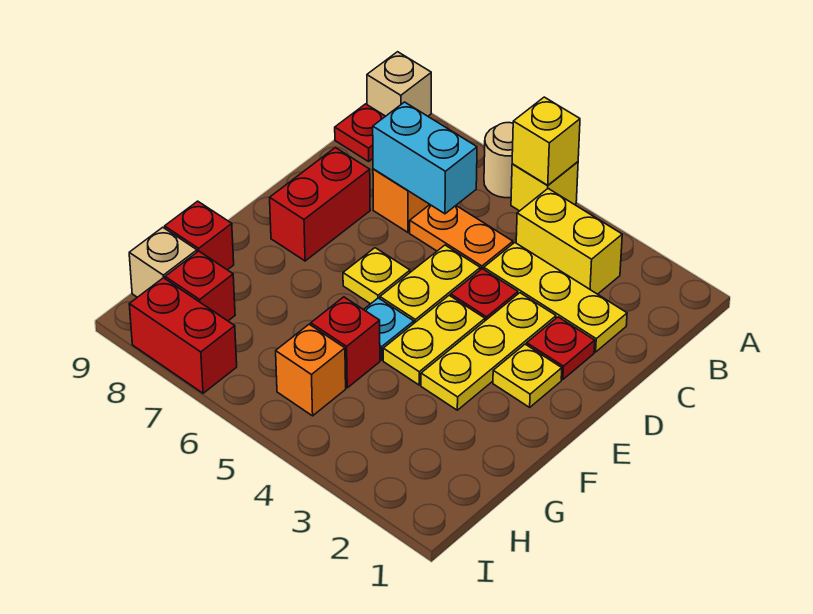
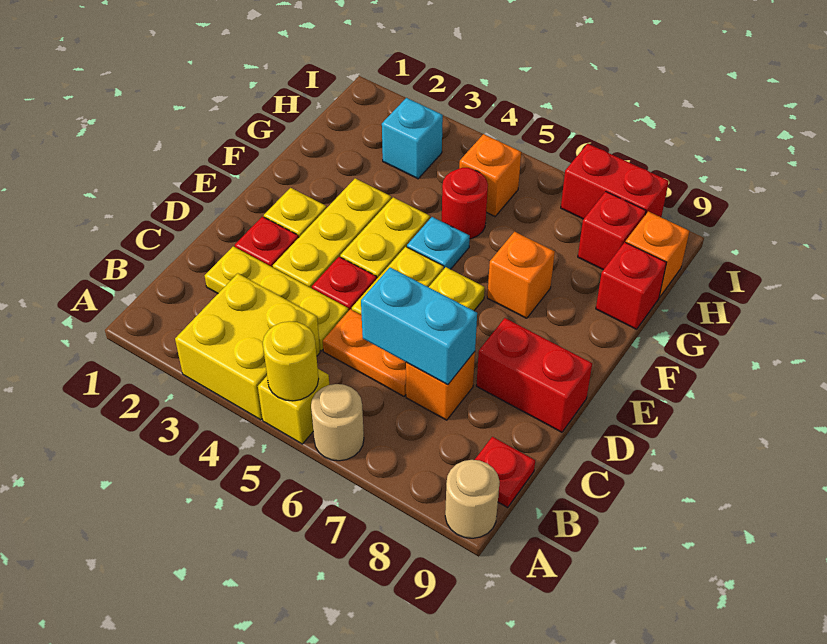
yellow 1x1 brick [512,97,580,185] -> yellow 1x1 round brick [263,321,319,401]
tan 1x1 brick [367,52,431,116] -> tan 1x1 round brick [445,460,500,538]
yellow 1x2 brick [516,189,622,294] -> yellow 2x2 brick [175,273,320,420]
red 1x2 brick [270,148,370,261] -> red 1x2 brick turned to [476,318,592,432]
none -> orange 1x1 brick [487,232,555,318]
red 1x1 brick [311,297,380,388] -> red 1x1 round brick [442,168,488,239]
none -> cyan 1x1 brick [382,98,443,179]
tan 1x1 brick [129,227,197,297] -> orange 1x1 brick [626,211,689,297]

